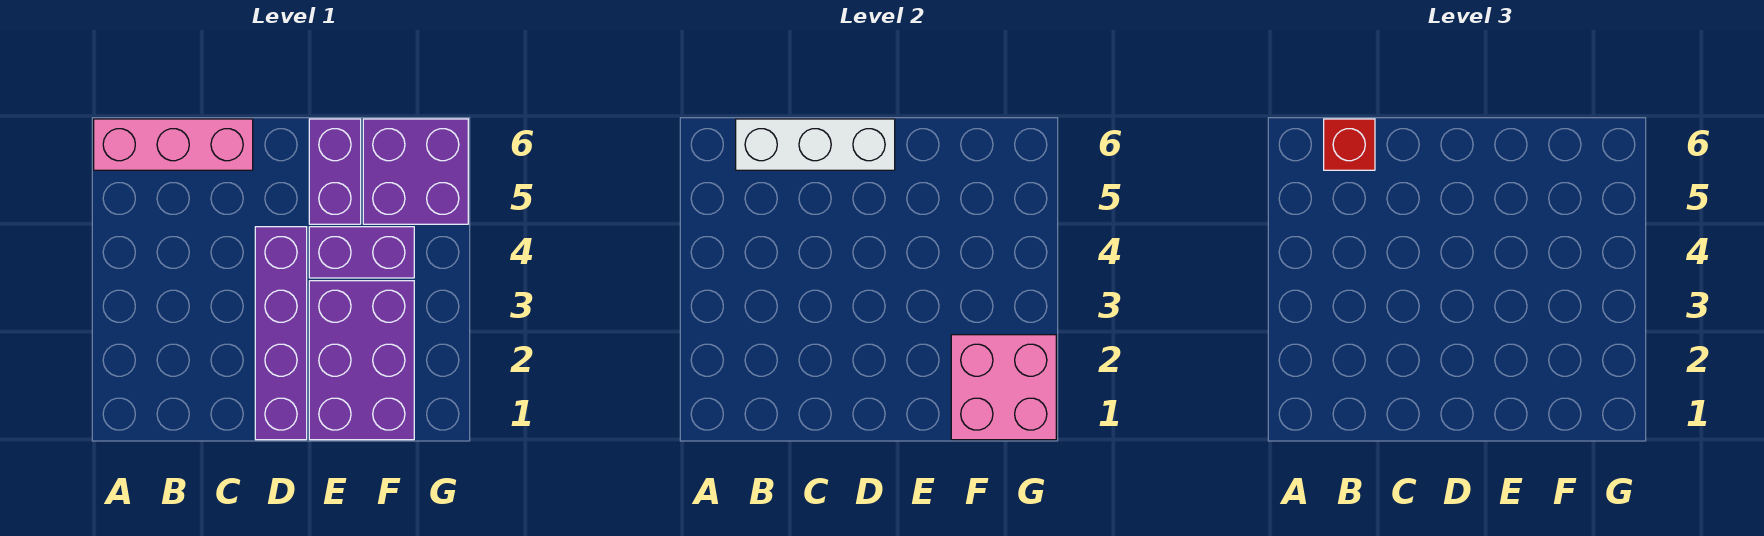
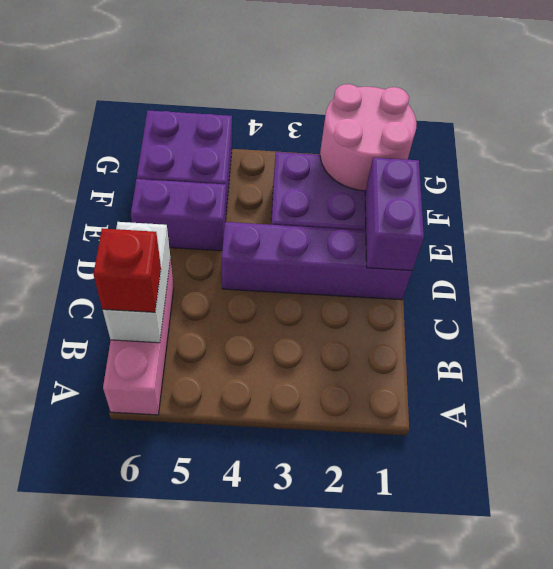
white 1x3 brick [736,119,895,170] -> white 1x2 brick [103,222,170,343]
purple 1x2 brick [309,227,414,278] -> purple 1x2 brick moved to [365,158,424,271]
pink 2x2 brick [951,335,1056,440] -> pink 2x2 round brick [320,84,417,191]

